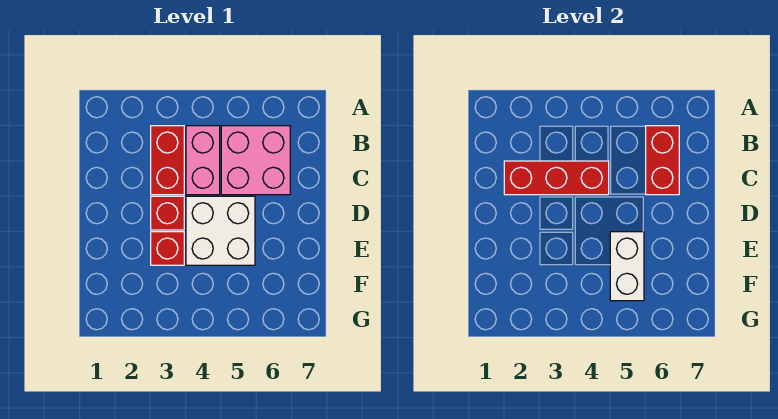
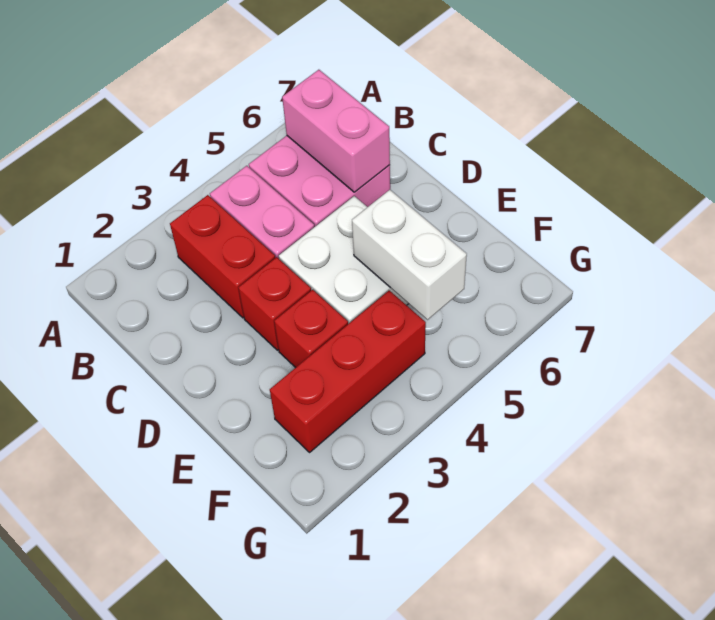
red 1x2 brick [646,126,679,195] -> pink 1x2 brick [282,70,390,192]
red 1x3 brick [504,161,609,195] -> red 1x3 brick moved to [270,290,426,452]

